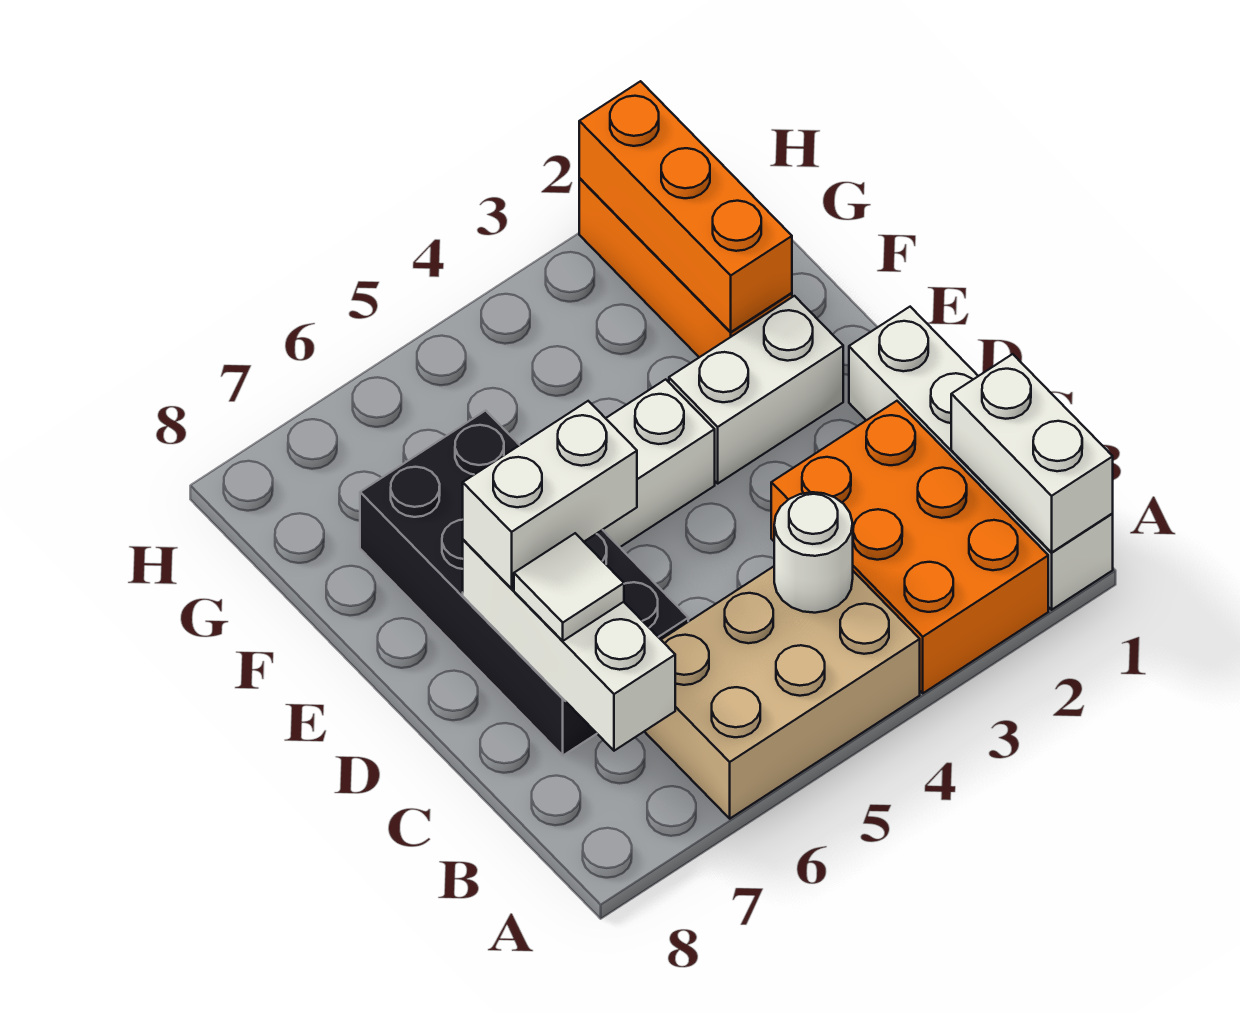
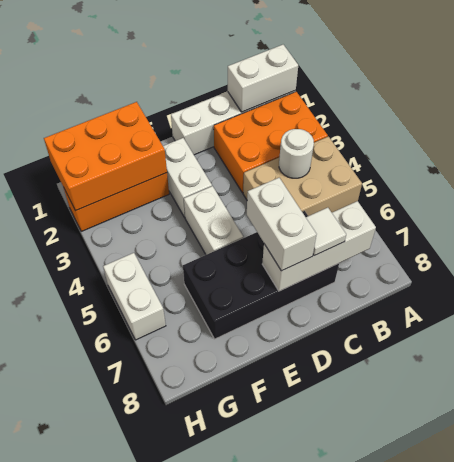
tan 2x3 brick [644,566,920,819] -> tan 2x3 brick turned to [243,137,362,216]
orange 1x3 brick [579,81,792,332] -> orange 2x3 brick [44,102,167,211]
none -> white 1x2 brick [103,253,166,340]

